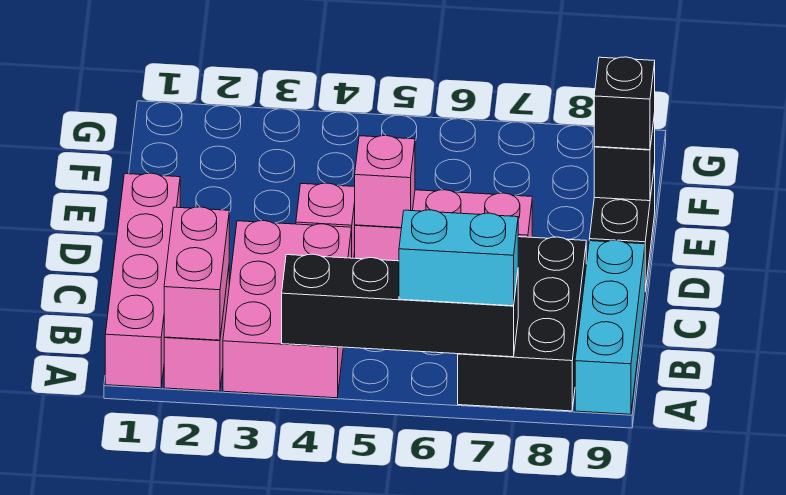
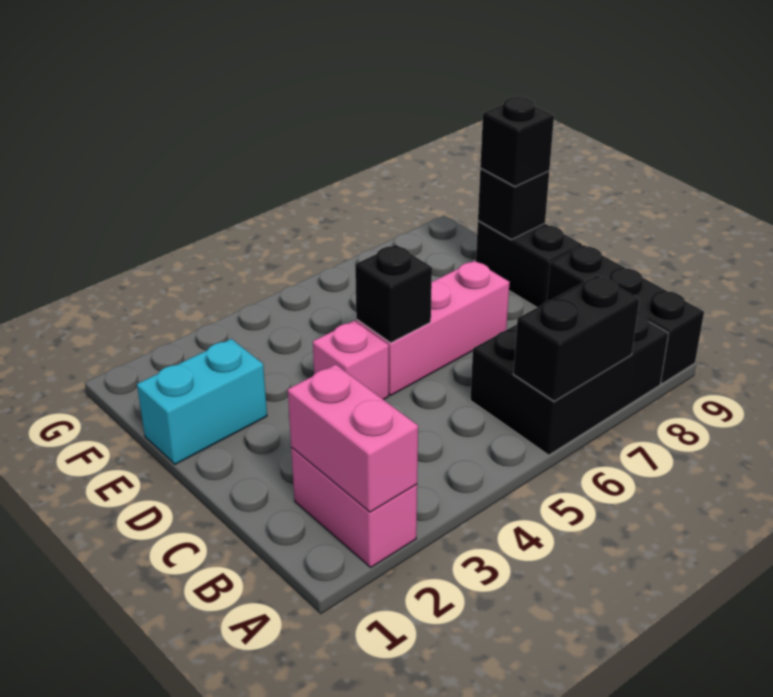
pink 1x4 brick [105,173,180,388] -> none
pink 2x3 brick [223,221,352,398] -> none
black 1x4 brick [282,254,518,357] -> black 1x2 brick [513,275,639,401]
cyan 1x2 brick [399,210,518,306] -> cyan 1x2 brick moved to [137,339,267,464]
black 2x3 brick [458,237,586,411] -> black 2x3 brick turned to [470,313,669,455]
cyan 1x3 brick [575,240,645,414] -> black 1x3 brick [547,245,704,384]
pink 1x1 brick [355,136,415,228] -> black 1x1 brick [355,245,432,343]

